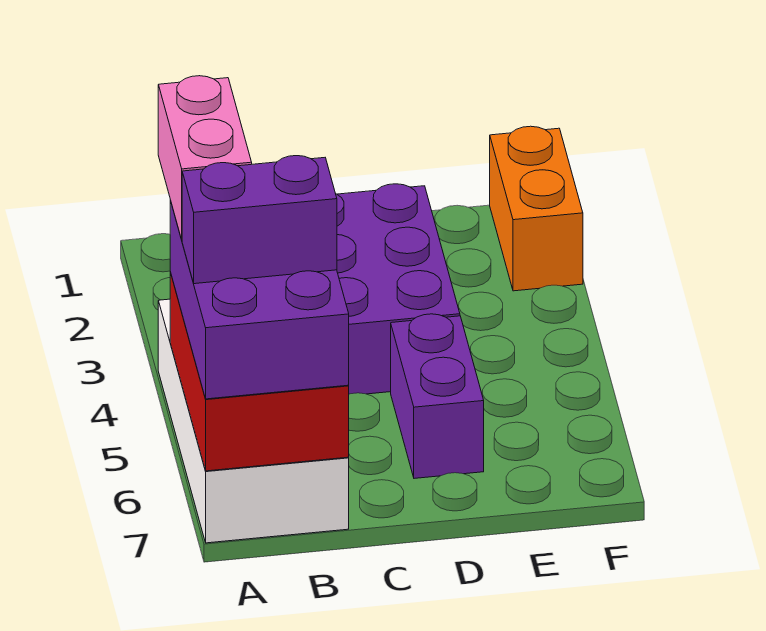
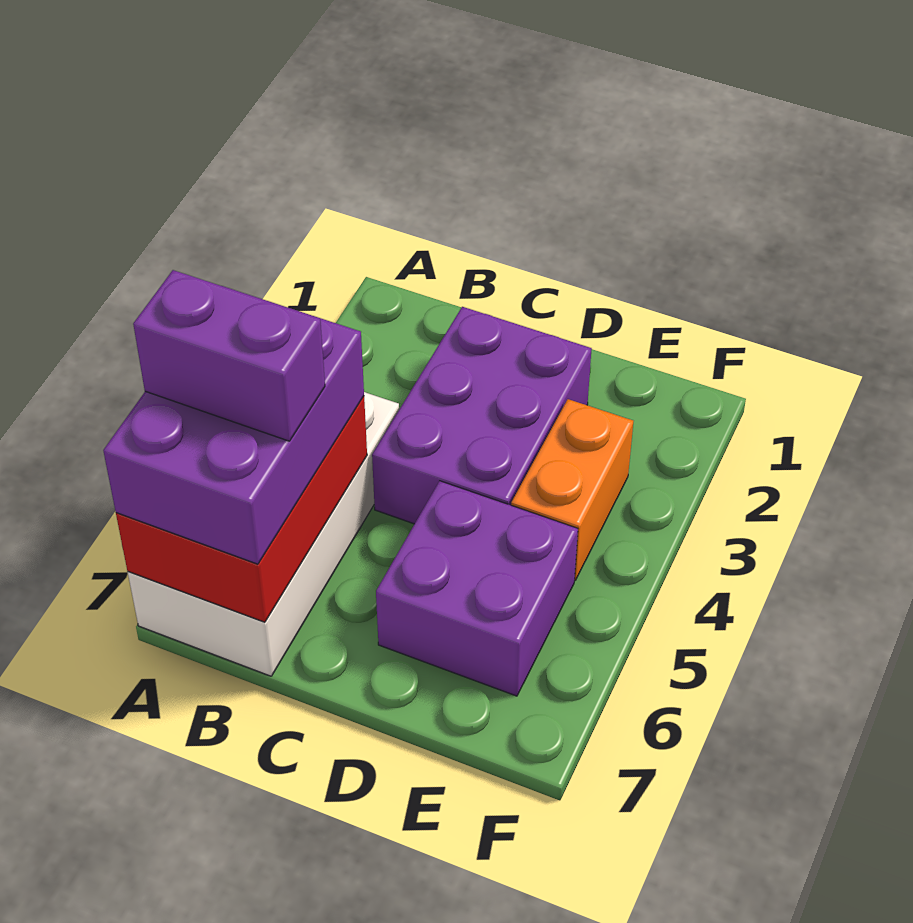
pink 1x2 brick [158,76,252,240] -> none
purple 1x2 brick [391,314,484,478] -> purple 2x2 brick [376,481,578,696]
orange 1x2 brick [490,126,583,291] -> orange 1x2 brick moved to [511,399,633,580]

